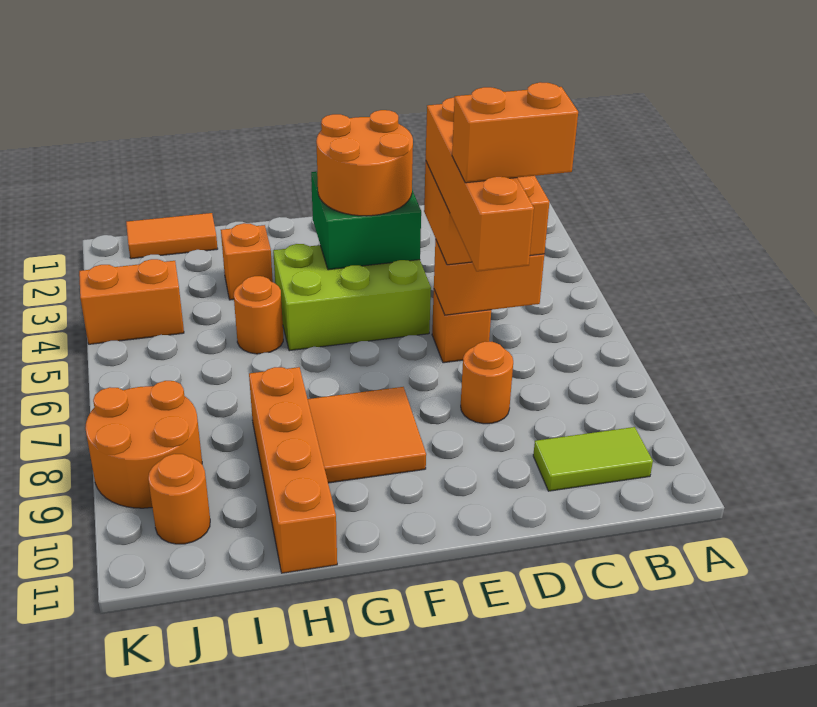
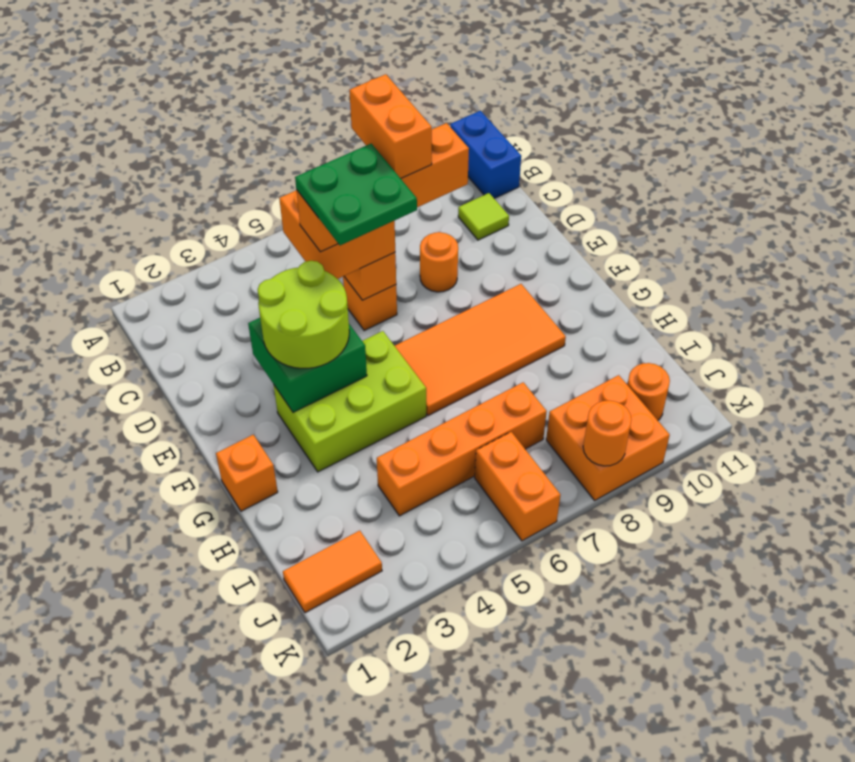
none -> blue 1x2 brick [450,111,521,198]
lime 1x2 tile [533,427,653,491] -> lime 1x1 tile [458,193,509,240]
none -> green 2x2 plate [295,144,417,245]
orange 2x2 round brick [316,110,413,216] -> lime 2x2 round brick [257,261,349,368]
lime 2x3 brick [273,244,431,351] -> lime 2x3 brick turned to [273,331,426,472]
orange 2x2 tile [308,387,426,483] -> orange 2x4 tile [395,284,566,416]
orange 1x1 brick [221,223,273,300] -> orange 1x1 brick moved to [216,435,278,511]
orange 1x1 round brick [234,276,283,354] -> orange 1x1 round brick moved to [583,400,632,466]
orange 1x4 brick [249,367,337,573] -> orange 1x4 brick moved to [377,382,547,516]
orange 1x2 tile [126,213,218,259] -> orange 1x2 tile turned to [283,531,382,613]
orange 1x2 brick [79,259,184,344] -> orange 1x2 brick moved to [475,432,560,541]
orange 2x2 round brick [85,381,202,508] -> orange 2x2 brick [546,375,670,500]

